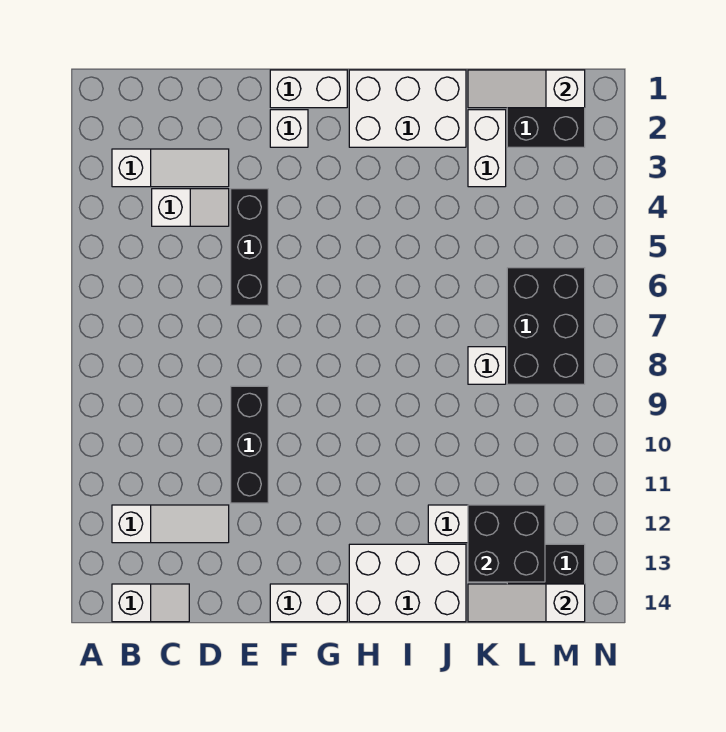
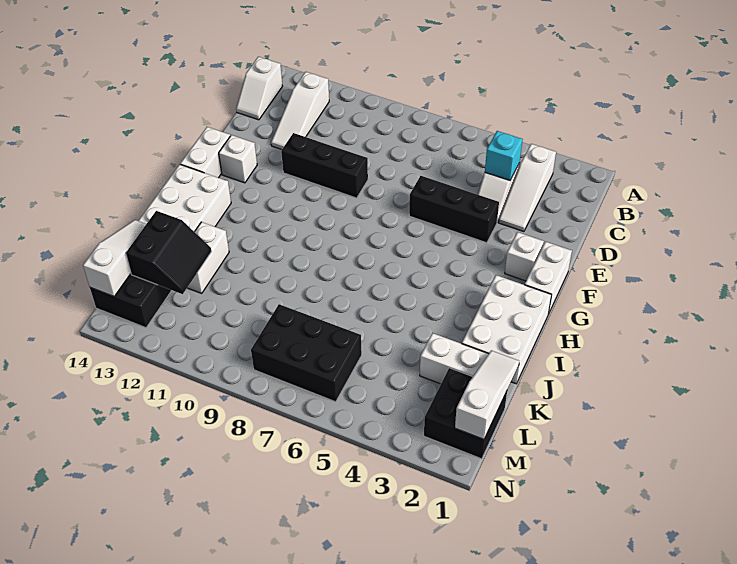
none -> cyan 1x1 brick [485,131,523,180]
white 1x1 brick [468,347,506,384] -> white 1x1 brick moved to [219,135,257,183]
black 2x2 brick [468,505,545,582] -> black 2x2 slope [126,211,212,294]

